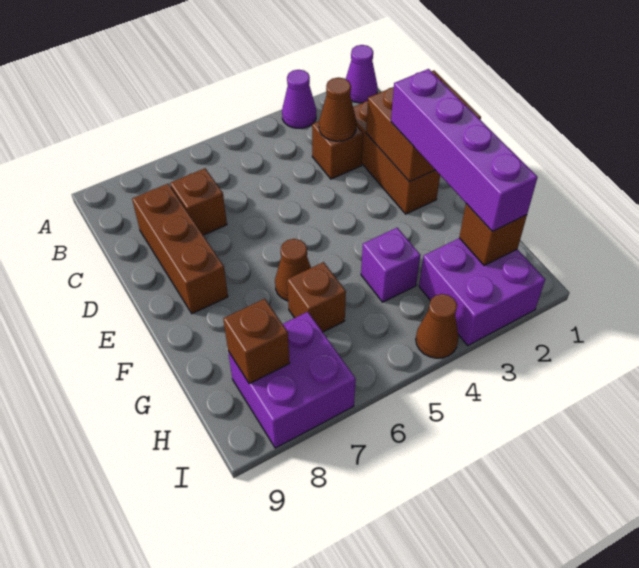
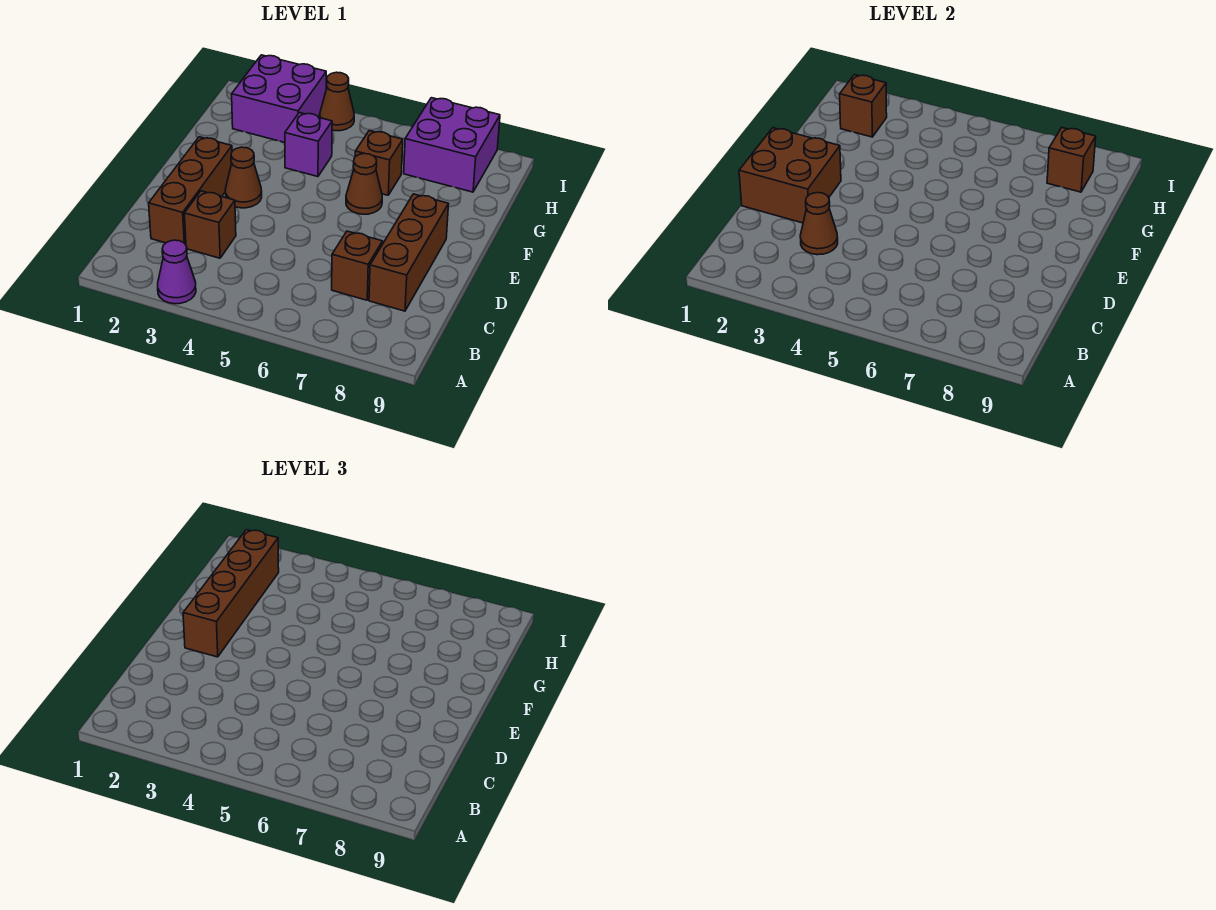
purple 1x1 cone [346,45,378,103] -> none
purple 1x4 brick [391,69,538,231] -> brown 1x4 brick [183,530,279,657]
none -> brown 1x1 cone [225,147,262,208]

